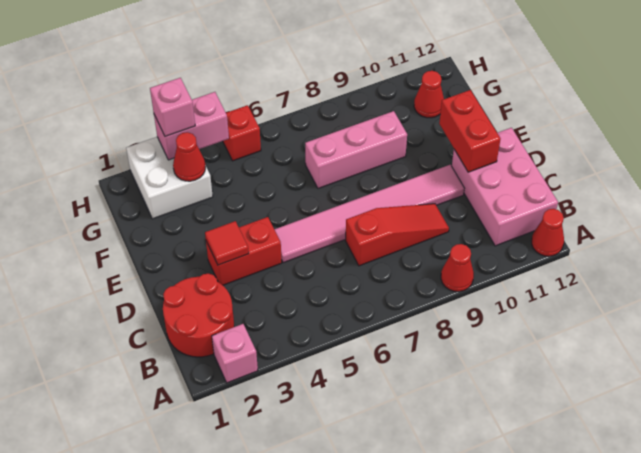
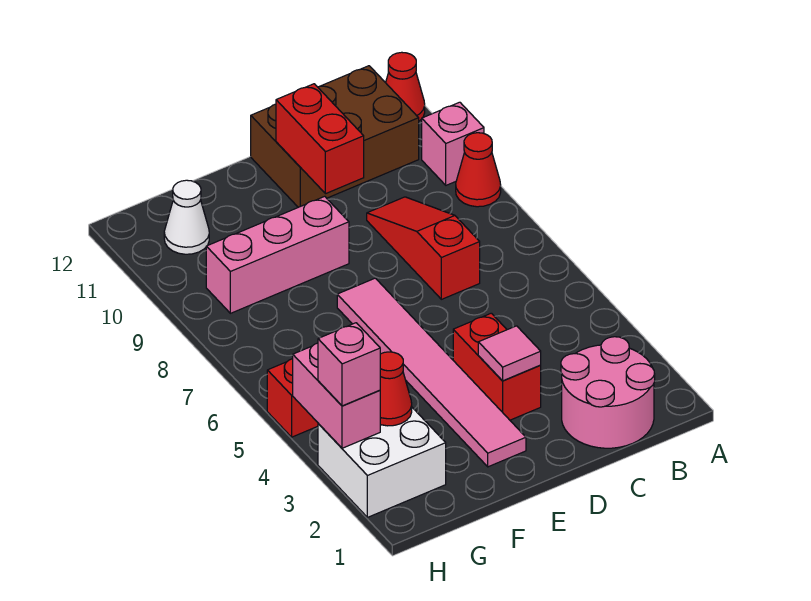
pink 1x1 brick [212,324,258,383] -> pink 1x1 brick moved to [422,102,484,185]
red 2x2 round brick [163,274,234,357] -> pink 2x2 round brick [561,337,655,448]
pink 2x3 brick [452,128,558,246] -> brown 2x3 brick [251,66,419,207]
red 1x1 tile [205,221,249,265] -> pink 1x1 tile [478,326,541,381]
pink 1x6 tile [275,165,464,263] -> pink 1x6 tile moved to [337,278,526,467]
red 1x2 brick [439,90,500,172] -> red 1x2 brick turned to [276,84,364,194]
pink 1x3 brick [305,111,407,188] -> pink 1x3 brick turned to [206,196,349,313]
red 1x1 cone [414,71,444,118] -> white 1x1 cone [164,180,209,254]

